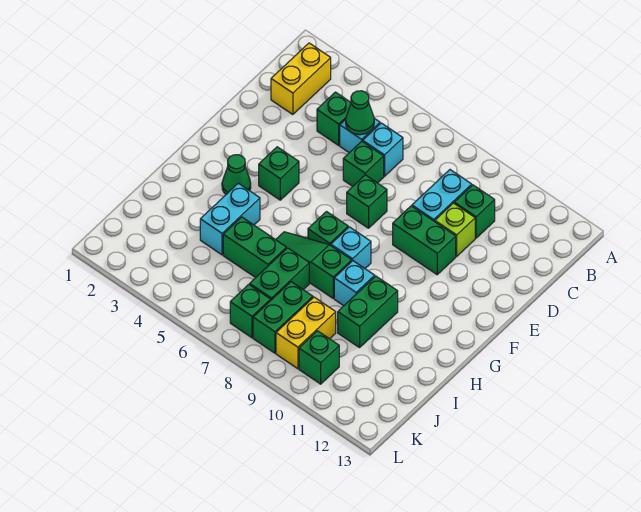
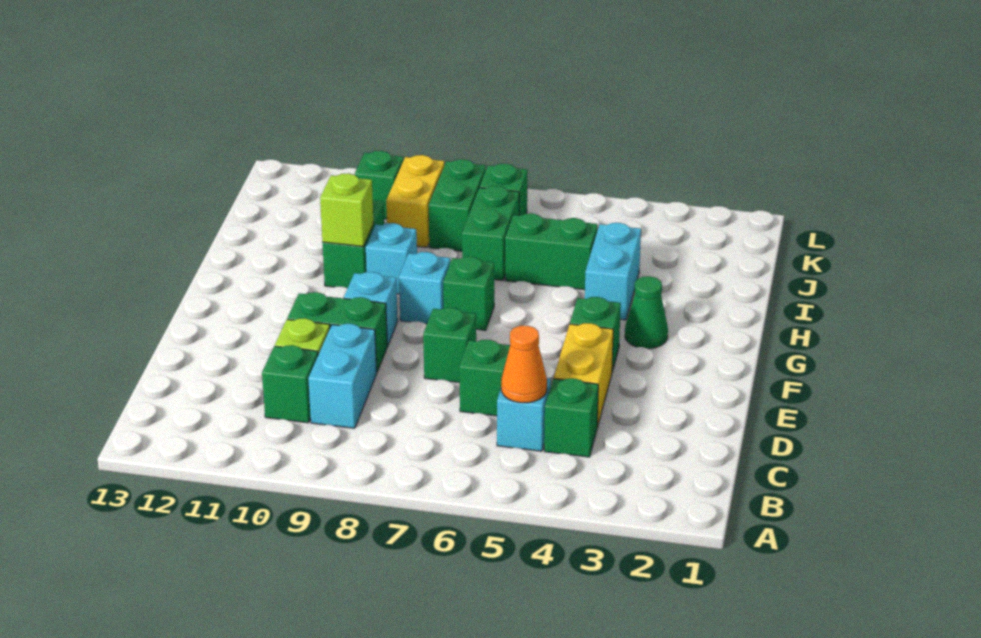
yellow 1x2 brick [271,43,331,115] -> yellow 1x2 brick moved to [554,323,613,428]
green 1x1 cone [346,91,374,135] -> orange 1x1 cone [501,326,547,403]
cyan 1x1 brick [363,123,403,176] -> cyan 1x1 brick moved to [344,272,398,346]
green 1x3 slope [276,232,352,298] -> none
none -> lime 1x1 brick [320,173,374,247]

